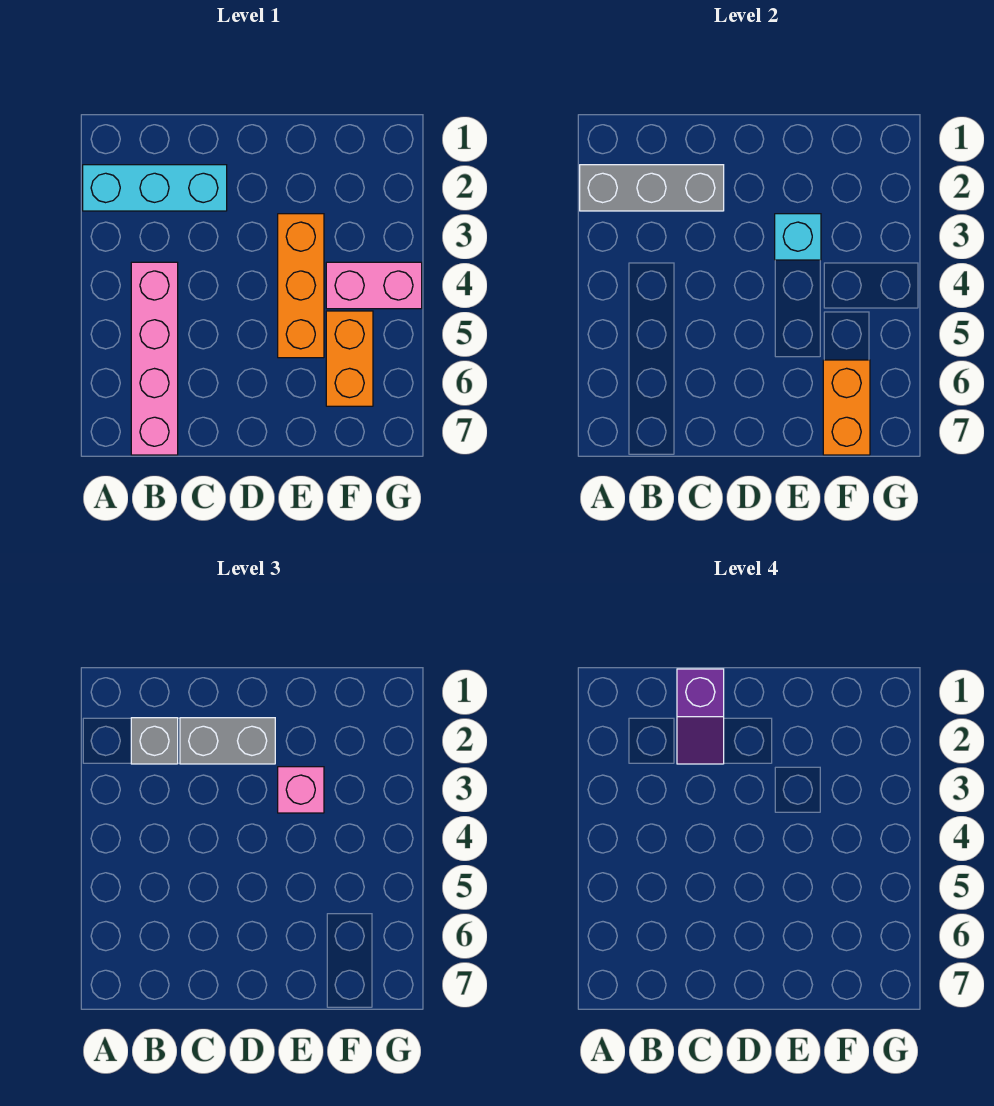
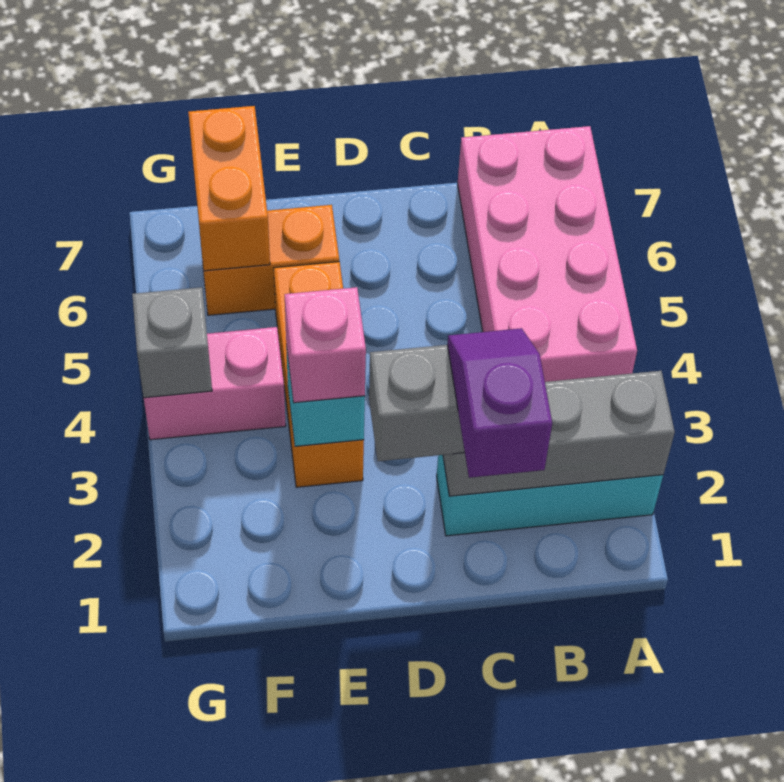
grey 1x1 brick [131,718,178,764] -> grey 1x1 brick moved to [132,287,212,398]
pink 1x4 brick [131,262,178,455] -> pink 2x4 brick [458,126,637,382]
orange 1x2 brick [326,311,373,406] -> orange 1x2 brick turned to [199,205,339,315]

